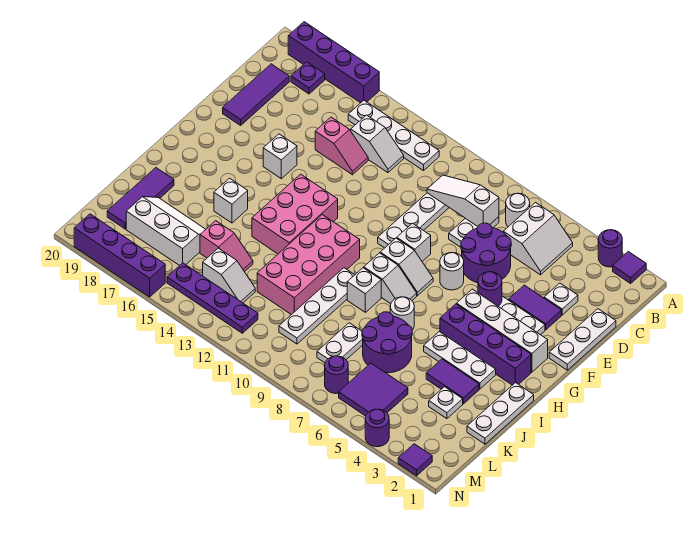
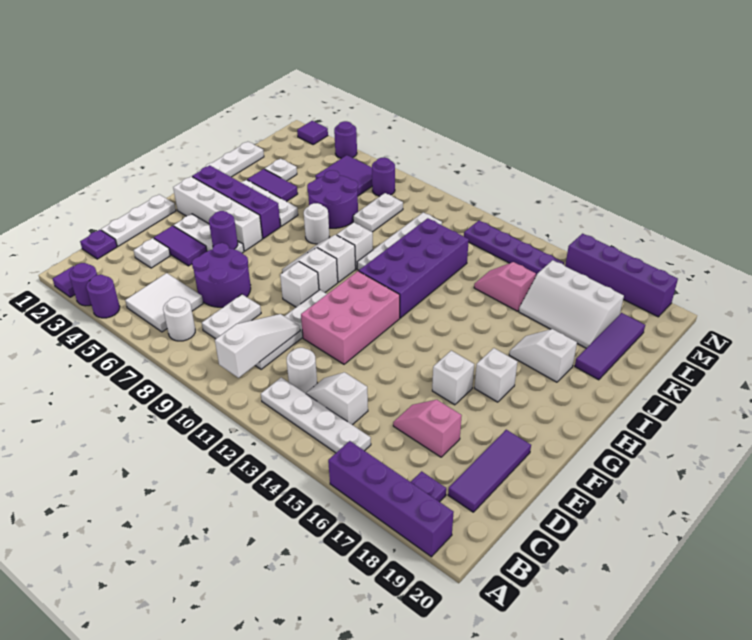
none -> purple 1x1 round brick [86,275,120,318]
white 2x2 slope [503,203,573,275] -> white 2x2 tile [125,273,203,332]
none -> purple 1x1 plate [80,230,117,259]
white 1x3 slope [427,175,499,226] -> white 1x3 slope turned to [215,314,300,378]
pink 1x2 slope [315,117,368,175] -> pink 1x2 slope moved to [393,400,462,457]
white 1x1 round brick [440,253,464,290] -> white 1x1 round brick moved to [287,348,317,393]
pink 2x3 brick [252,174,338,254] -> pink 2x3 brick moved to [301,271,400,364]
pink 2x4 brick [257,215,360,315] -> purple 2x4 brick [359,218,469,318]
white 1x1 brick [214,178,248,223] -> white 1x1 brick moved to [474,348,517,402]
white 1x2 slope [203,248,255,303] -> white 1x2 slope moved to [509,329,577,382]

